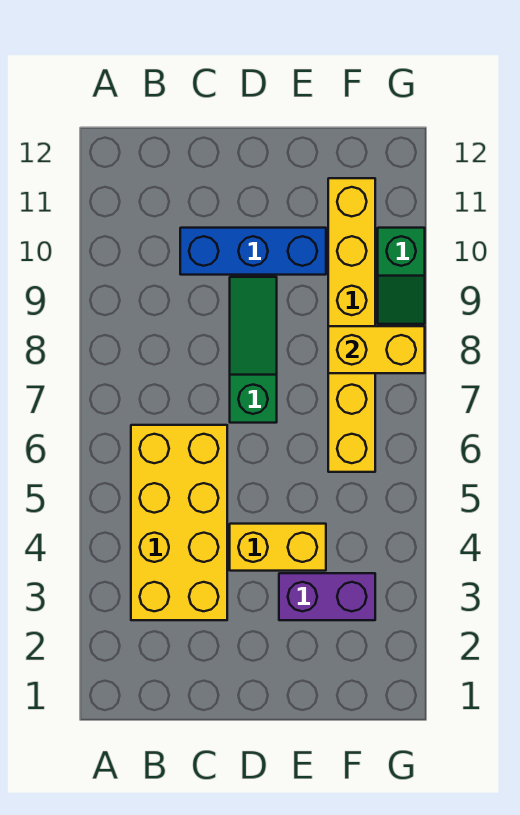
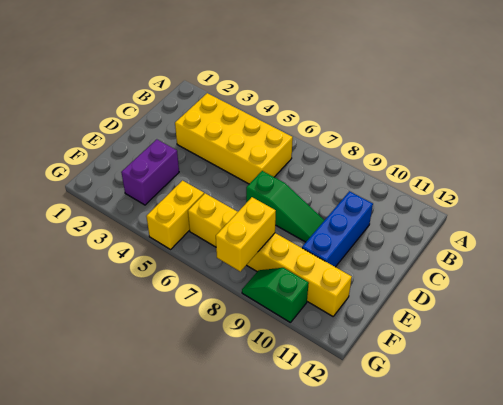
yellow 1x2 brick [230,524,326,571] -> yellow 1x2 brick moved to [146,181,204,249]

